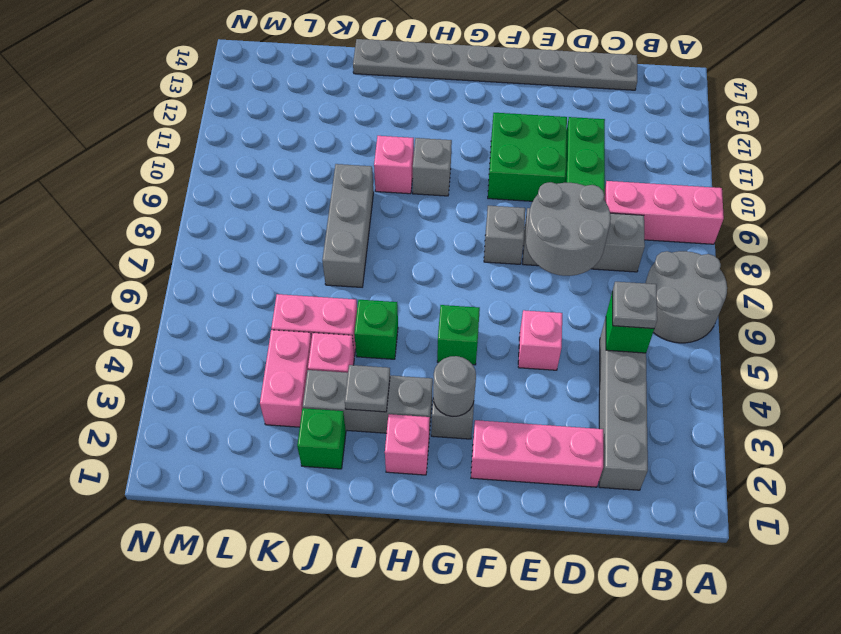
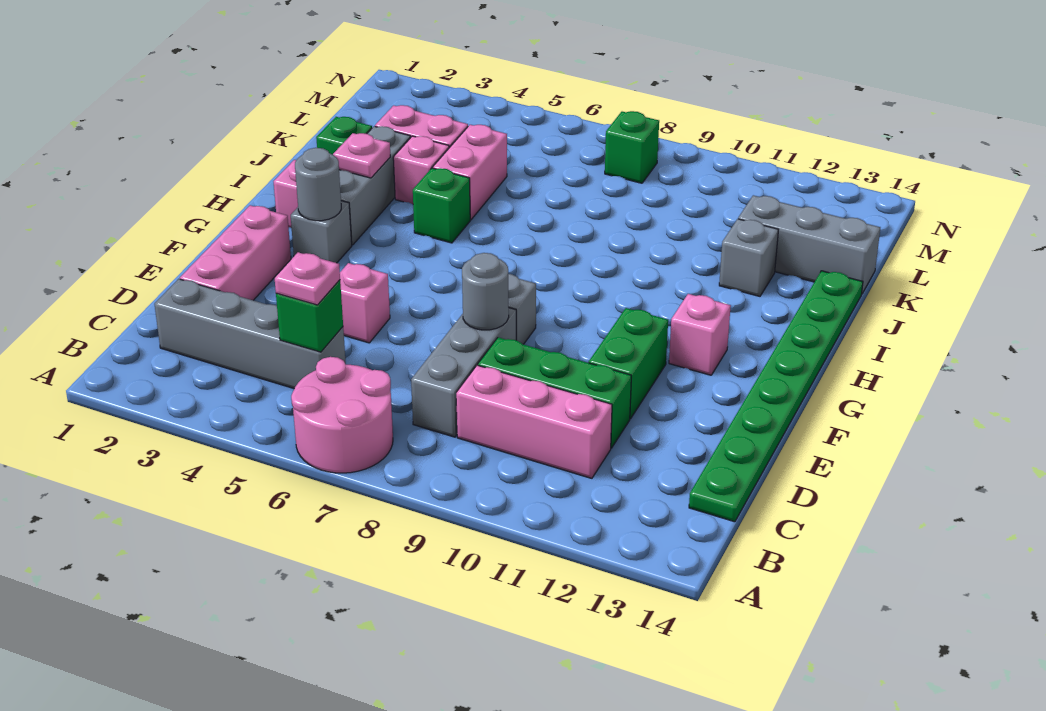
grey 2x2 round brick [646,251,727,343] -> pink 2x2 round brick [291,357,393,473]
pink 1x3 brick [604,181,724,244] -> pink 1x3 brick turned to [456,365,612,478]
grey 1x1 plate [613,282,657,328] -> pink 1x1 plate [275,252,340,305]
grey 1x8 plate [353,39,637,90] -> green 1x8 plate [689,271,863,522]
grey 2x2 round brick [526,182,611,276] -> grey 1x1 round brick [462,253,509,330]
green 2x2 brick [488,113,567,201] -> green 1x2 brick [589,308,668,419]
green 1x1 brick [437,305,480,365] -> green 1x1 brick moved to [605,111,659,183]
grey 1x1 brick [413,138,452,196] -> grey 1x1 brick moved to [719,219,778,296]
grey 1x1 plate [345,365,390,412] -> pink 1x1 plate [333,133,390,178]
pink 1x1 brick [374,136,414,194] -> pink 1x1 brick moved to [669,294,731,375]
grey 1x3 brick [322,164,374,287] -> grey 1x3 brick moved to [738,195,880,294]

